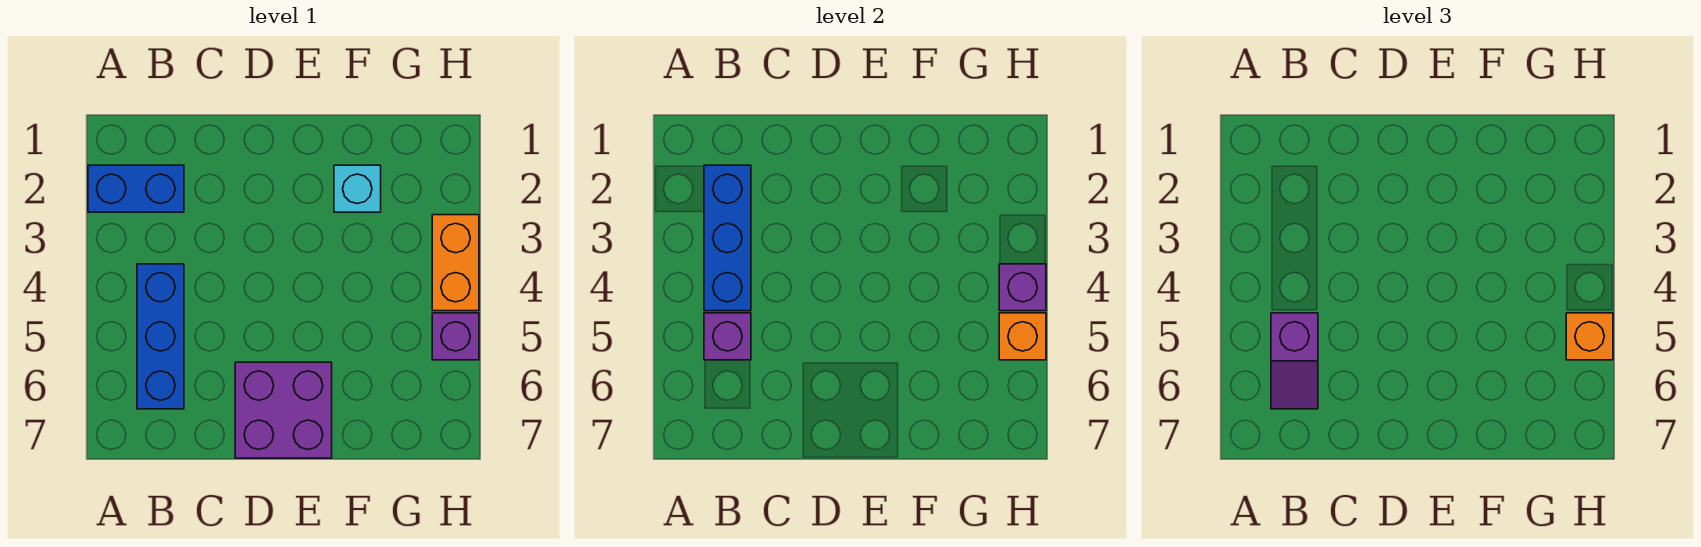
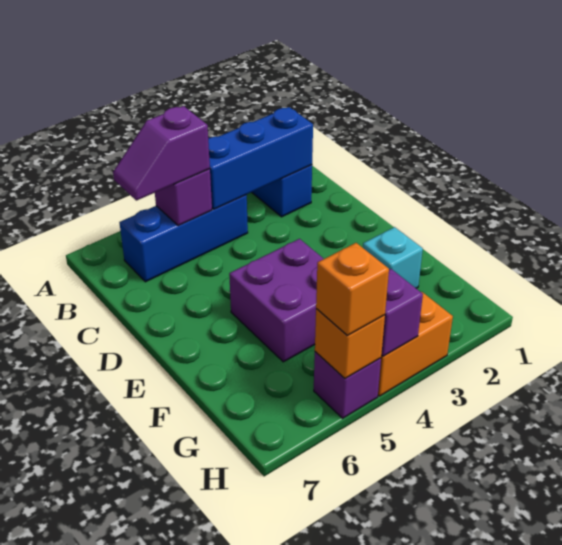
purple 2x2 brick [235,362,332,458] -> purple 2x2 brick moved to [229,239,324,362]

